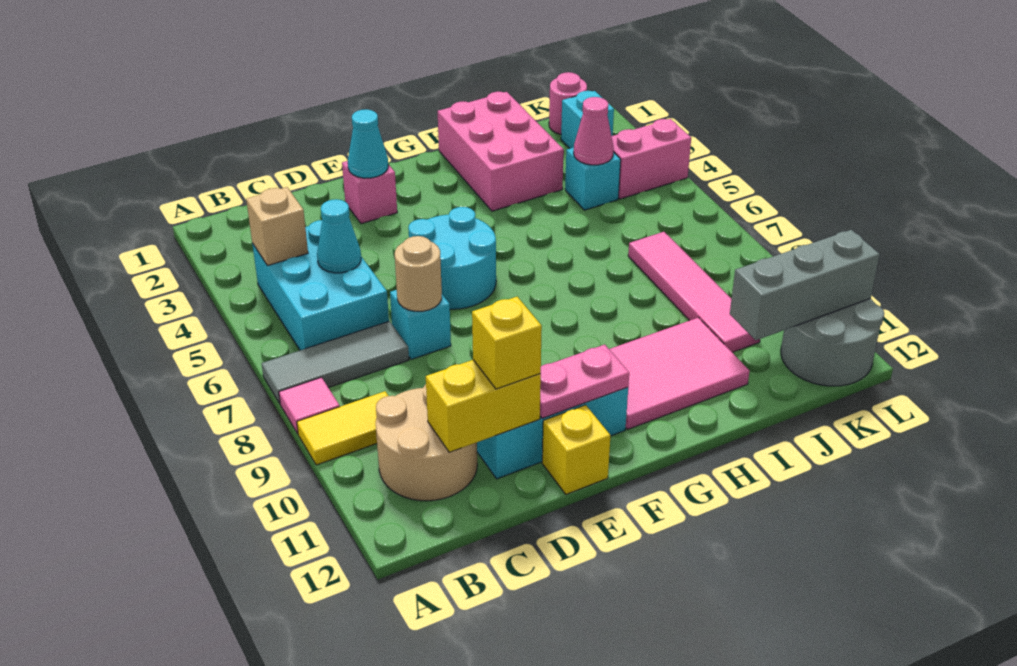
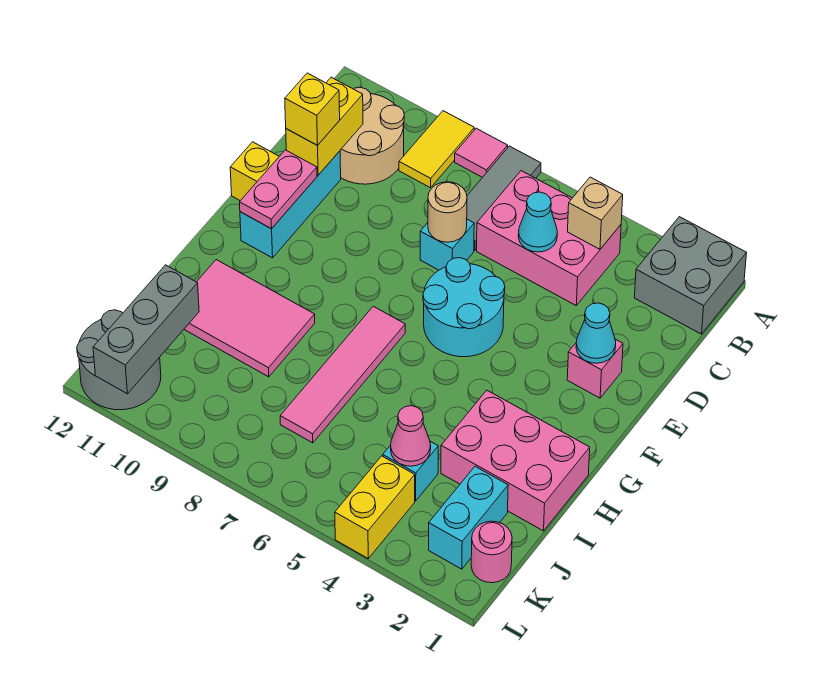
none -> grey 2x2 brick [634,217,746,334]
cyan 2x3 brick [252,220,389,350] -> pink 2x3 brick [477,171,621,305]
pink 2x3 tile [609,318,750,430] -> pink 2x3 tile turned to [184,260,315,377]
pink 1x4 tile [628,232,760,352] -> pink 1x4 tile turned to [280,306,405,443]
cyan 1x1 brick [561,91,614,148] -> cyan 1x2 brick [429,467,508,569]
pink 1x2 brick [612,119,691,199] -> yellow 1x2 brick [335,456,415,558]

